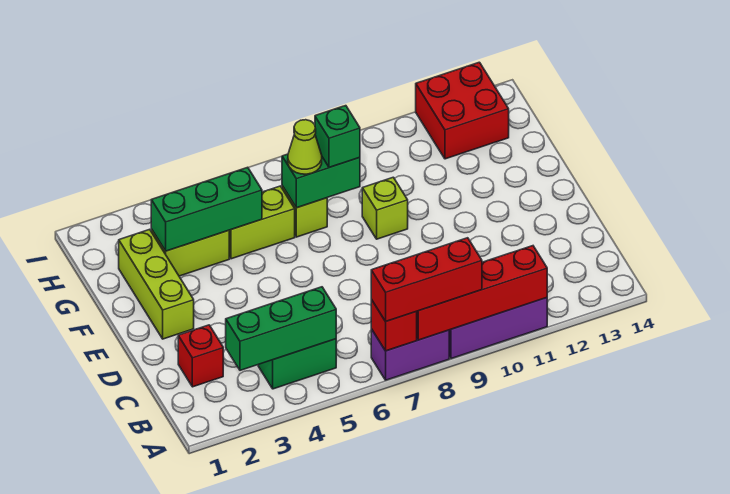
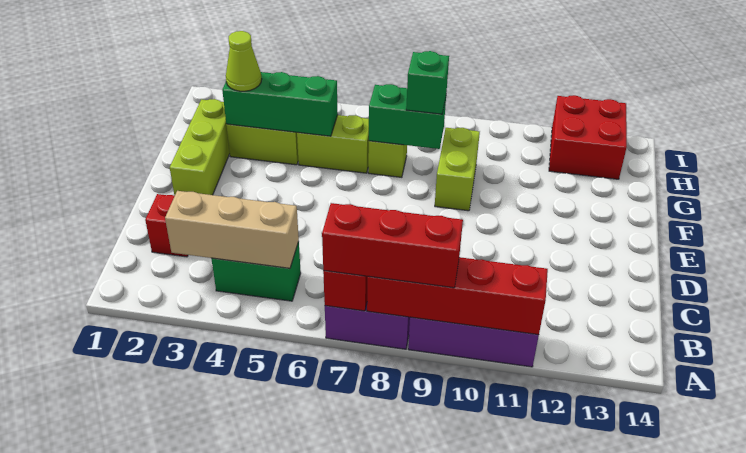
green 1x3 brick [226,287,336,370] -> tan 1x3 brick [165,191,299,268]
lime 1x1 brick [362,177,408,239] -> lime 1x2 brick [435,128,480,211]
lime 1x1 cone [288,120,322,174] -> lime 1x1 cone moved to [226,31,262,91]

